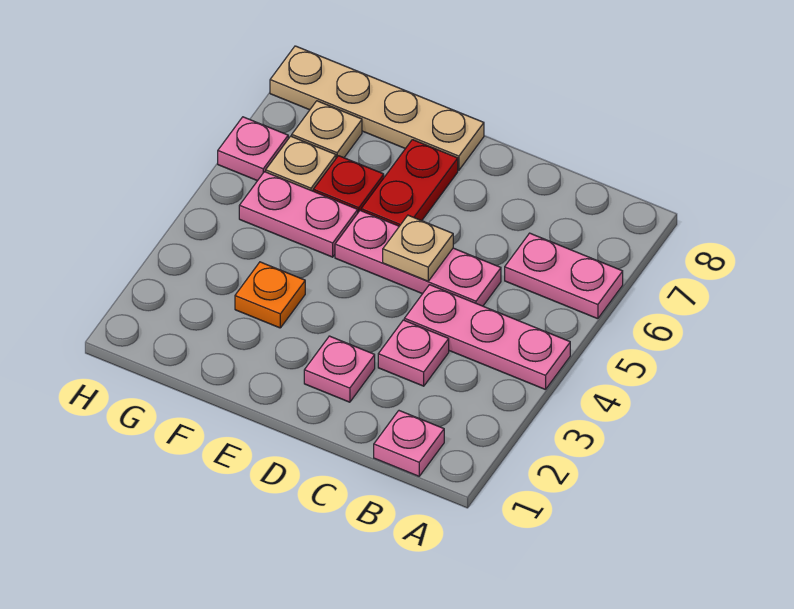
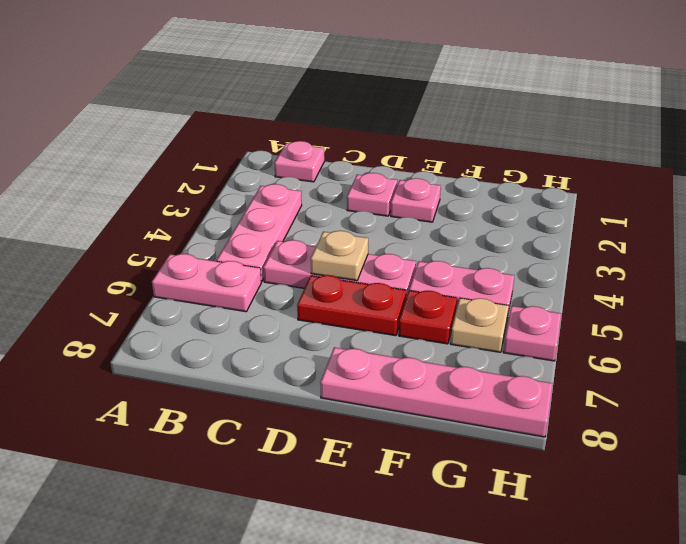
pink 1x3 plate [404,285,570,390] -> pink 1x3 plate turned to [217,184,302,282]
pink 1x1 plate [378,320,449,386] -> pink 1x1 plate moved to [391,178,441,222]
red 1x2 plate [361,140,458,226] -> red 1x2 plate turned to [297,275,406,336]
tan 1x4 plate [270,46,484,170] -> pink 1x4 plate [320,347,553,437]
orange 1x1 plate [235,262,305,328] -> none
tan 1x1 plate [292,101,362,158] -> none

